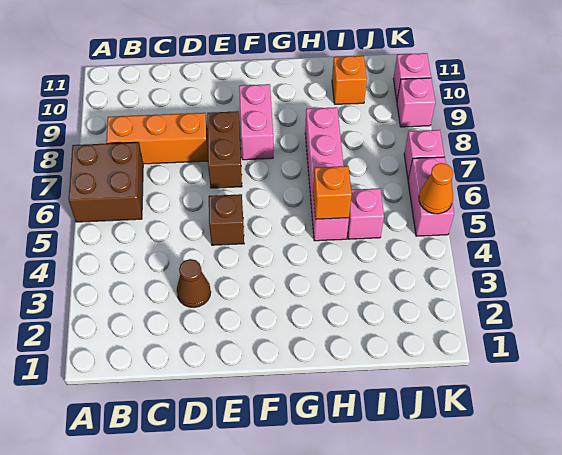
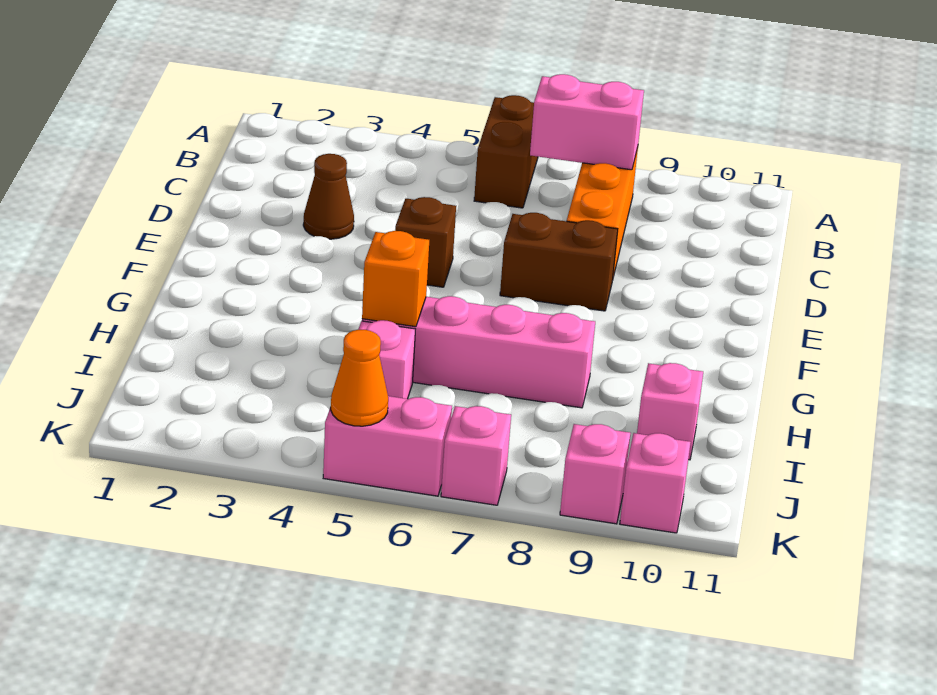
brown 2x2 brick [69,142,143,222] -> brown 1x2 brick [474,95,538,208]
pink 1x2 brick [239,84,273,160] -> pink 1x2 brick moved to [530,74,644,170]
orange 1x1 brick [332,56,367,104] -> pink 1x1 brick [637,363,703,460]

